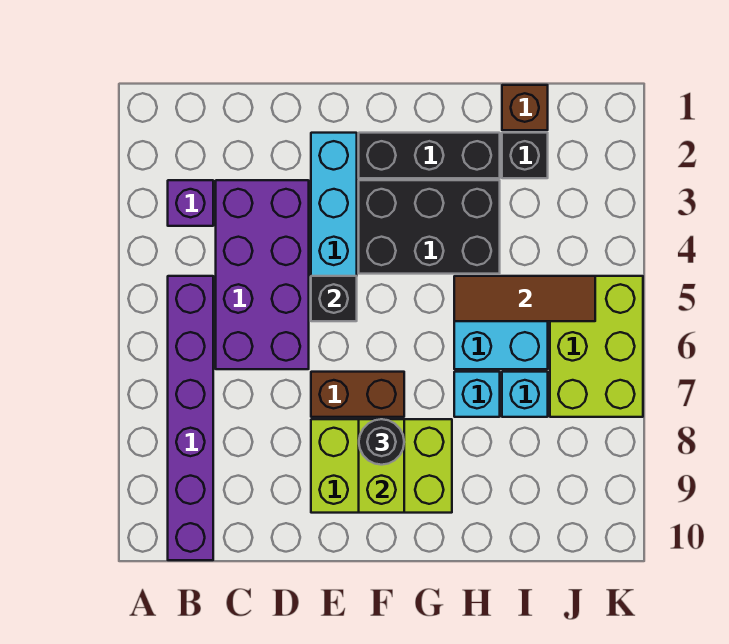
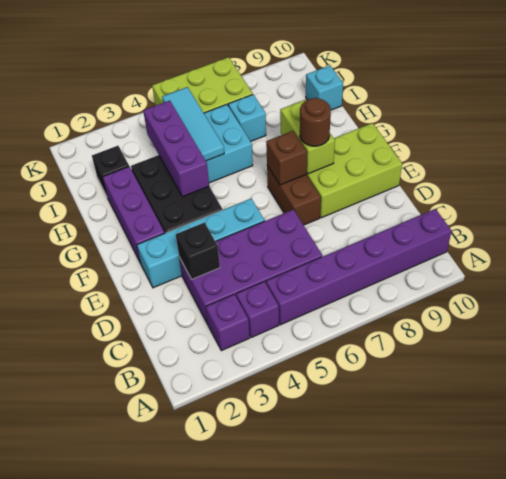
none -> purple 1x1 brick [236,282,279,338]
black 1x1 brick [311,276,357,321] -> black 1x1 brick moved to [176,223,220,279]
lime 2x3 brick [311,419,452,513] -> lime 2x3 brick turned to [306,123,402,218]
black 1x3 brick [359,133,500,178] -> purple 1x3 brick [103,167,165,263]
lime 1x2 brick [359,419,404,513] -> lime 1x2 brick turned to [280,99,335,174]
black 1x1 round brick [359,419,404,465] -> brown 1x1 round brick [300,98,331,146]
none -> purple 1x3 brick [143,101,209,197]
brown 1x3 tile [454,276,595,321] -> cyan 1x3 tile [162,87,224,161]
cyan 1x1 brick [454,372,500,417] -> cyan 1x1 brick moved to [306,65,343,110]
brown 1x1 brick [502,85,548,130] -> brown 1x1 brick moved to [266,131,307,185]

